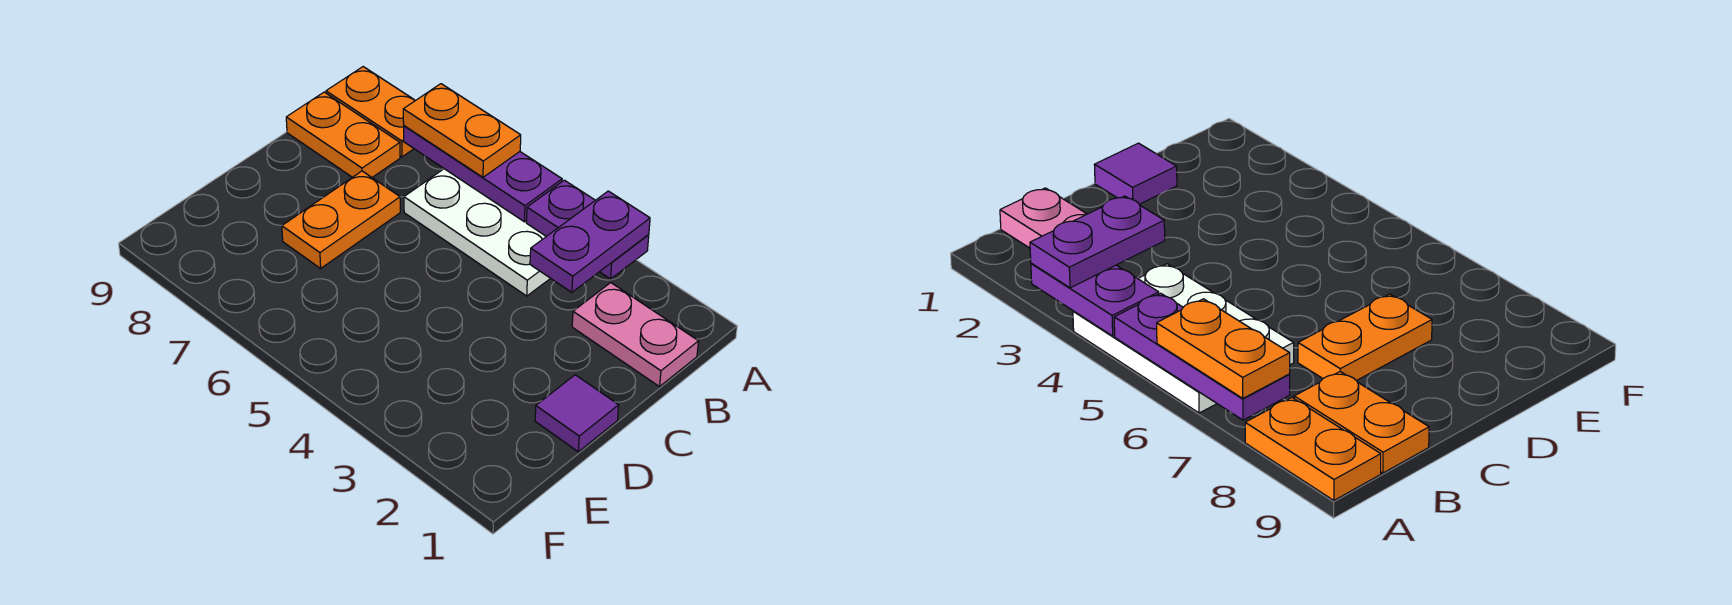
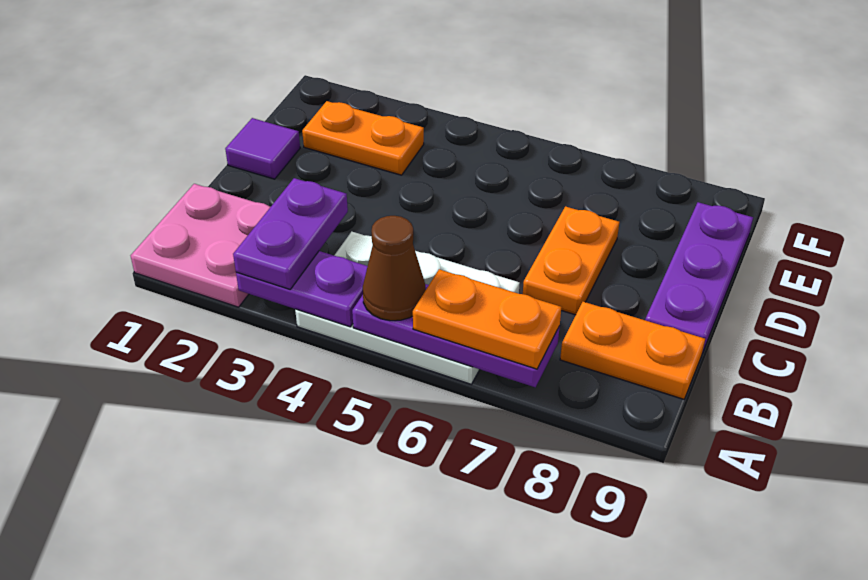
none -> brown 1x1 cone [363,216,426,321]
orange 1x2 plate [326,67,416,157] -> orange 1x2 plate moved to [302,101,424,175]
pink 1x2 plate [572,283,699,387] -> pink 2x2 plate [131,184,270,307]
none -> purple 1x3 plate [645,202,753,353]

